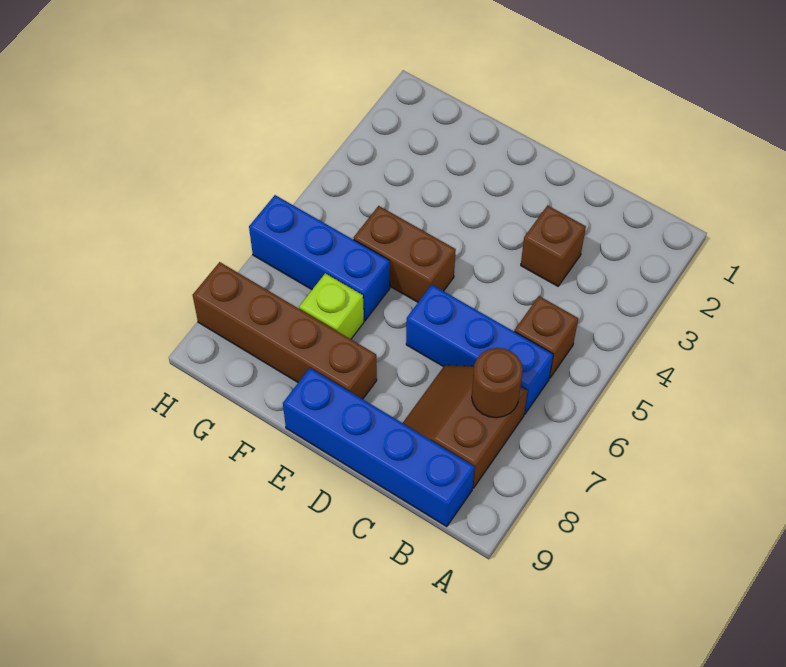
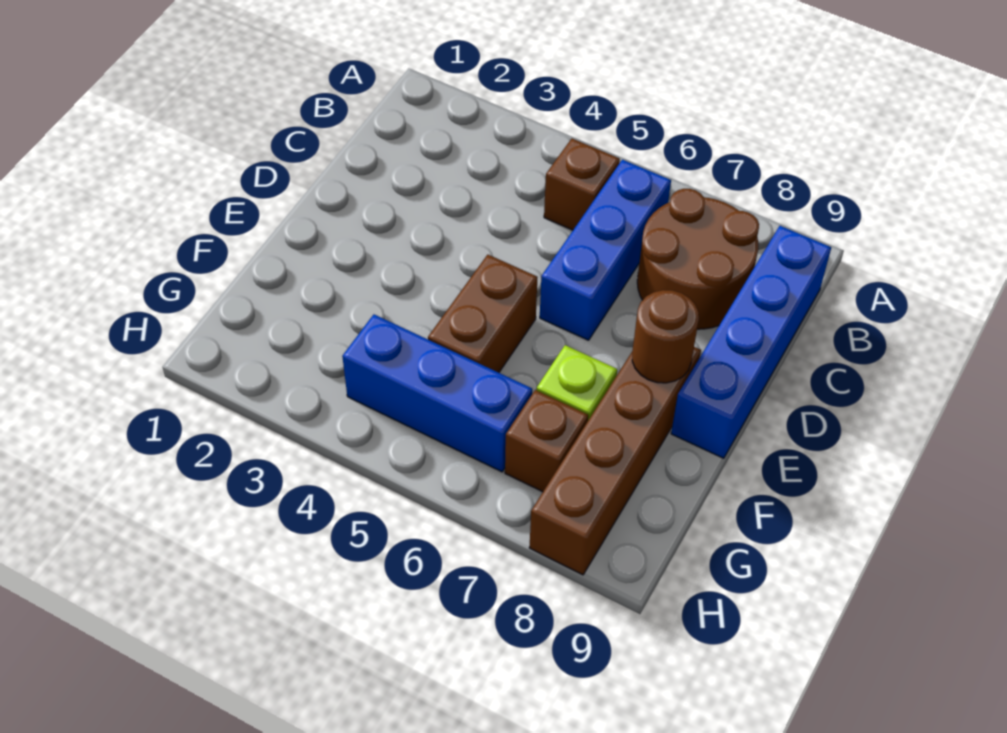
brown 2x2 slope [403,365,528,488] -> brown 2x2 round brick [637,189,759,329]
brown 1x1 round brick [472,348,523,418] -> brown 1x1 round brick moved to [632,290,699,383]
brown 1x1 brick [521,205,586,286] -> brown 1x1 brick moved to [505,390,588,492]
blue 1x3 brick [249,195,390,320] -> blue 1x3 brick turned to [342,315,532,472]

